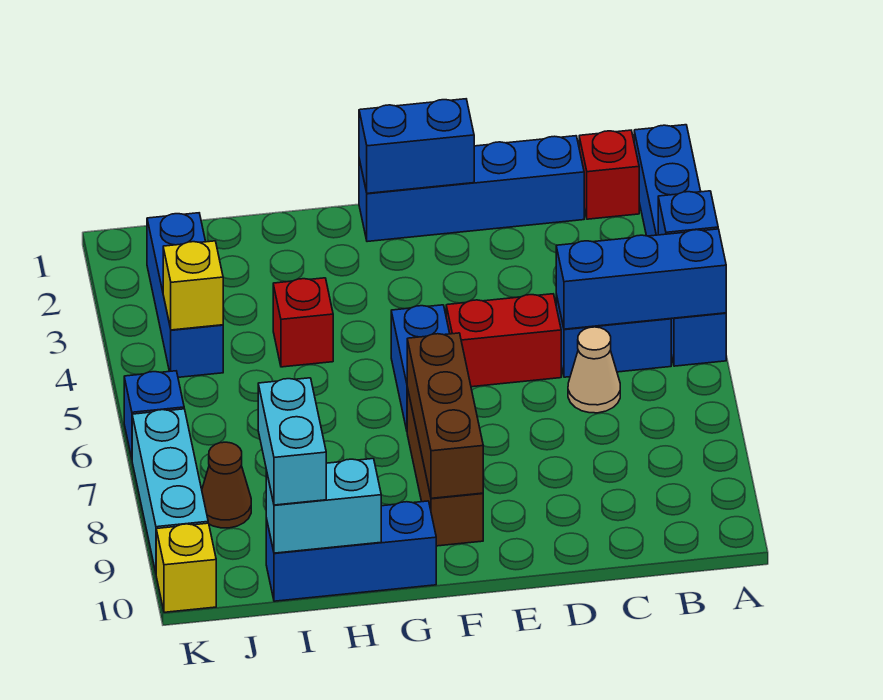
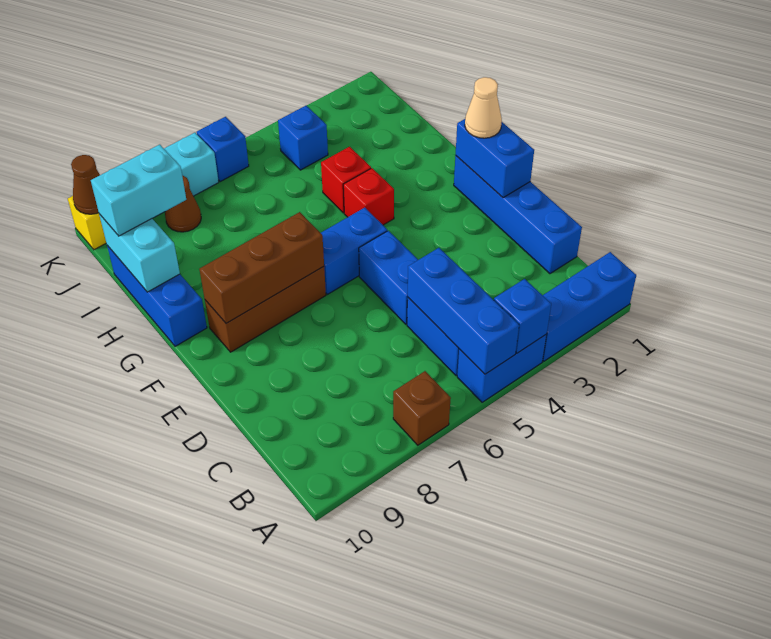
none -> brown 1x1 brick [393,371,451,445]
red 1x1 brick [579,130,639,219] -> red 1x1 brick moved to [343,168,394,225]
tan 1x1 cone [568,327,620,413] -> tan 1x1 cone moved to [465,77,502,138]
red 1x2 brick [446,294,561,387] -> blue 1x2 brick [359,231,418,324]
blue 1x3 brick [147,213,223,377] -> blue 1x1 brick [278,106,328,170]
yellow 1x1 brick [163,241,223,330] -> none
none -> brown 1x1 cone [71,155,100,214]

